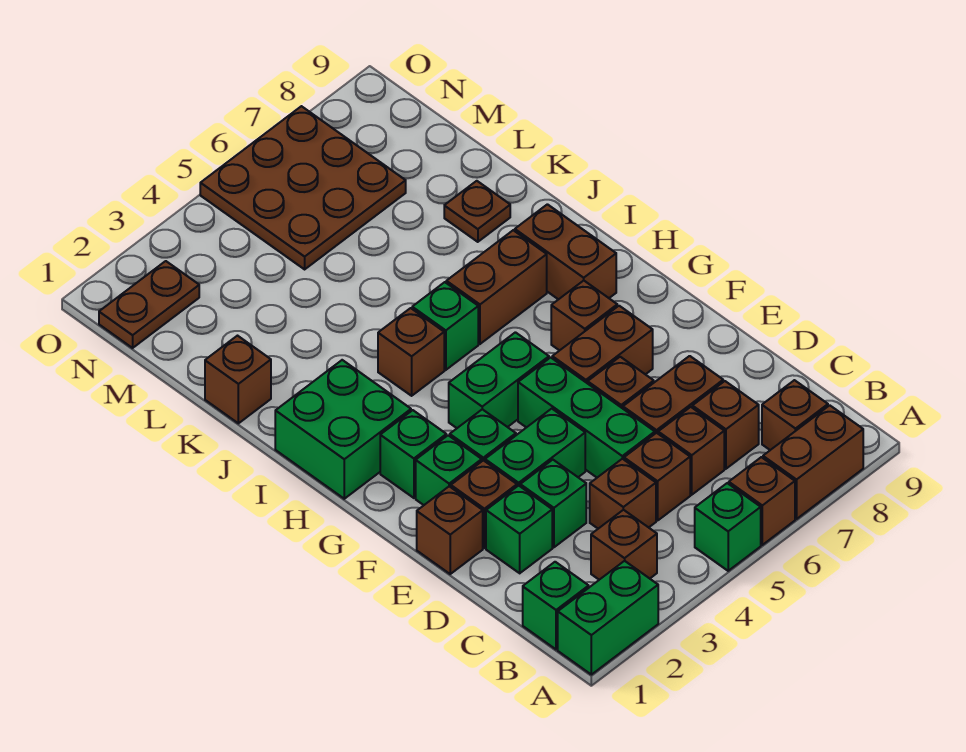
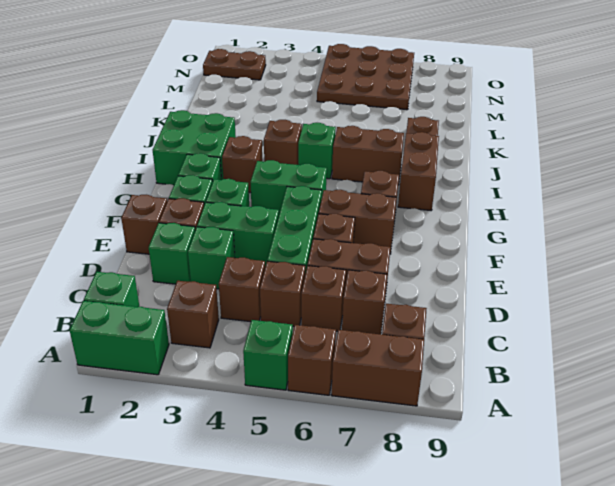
brown 1x1 brick [205,336,271,423] -> brown 1x1 brick moved to [222,136,262,193]

